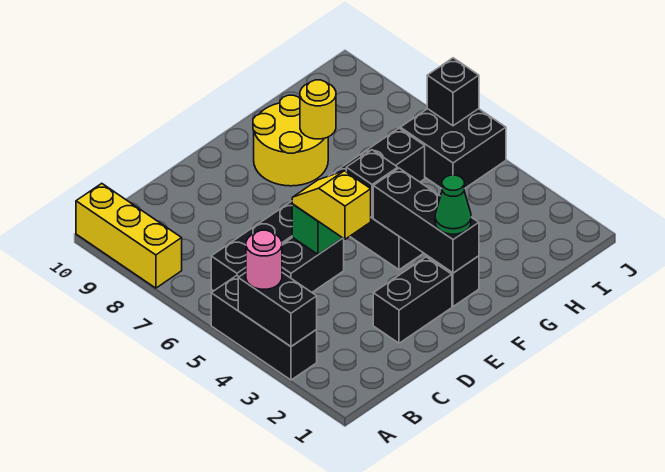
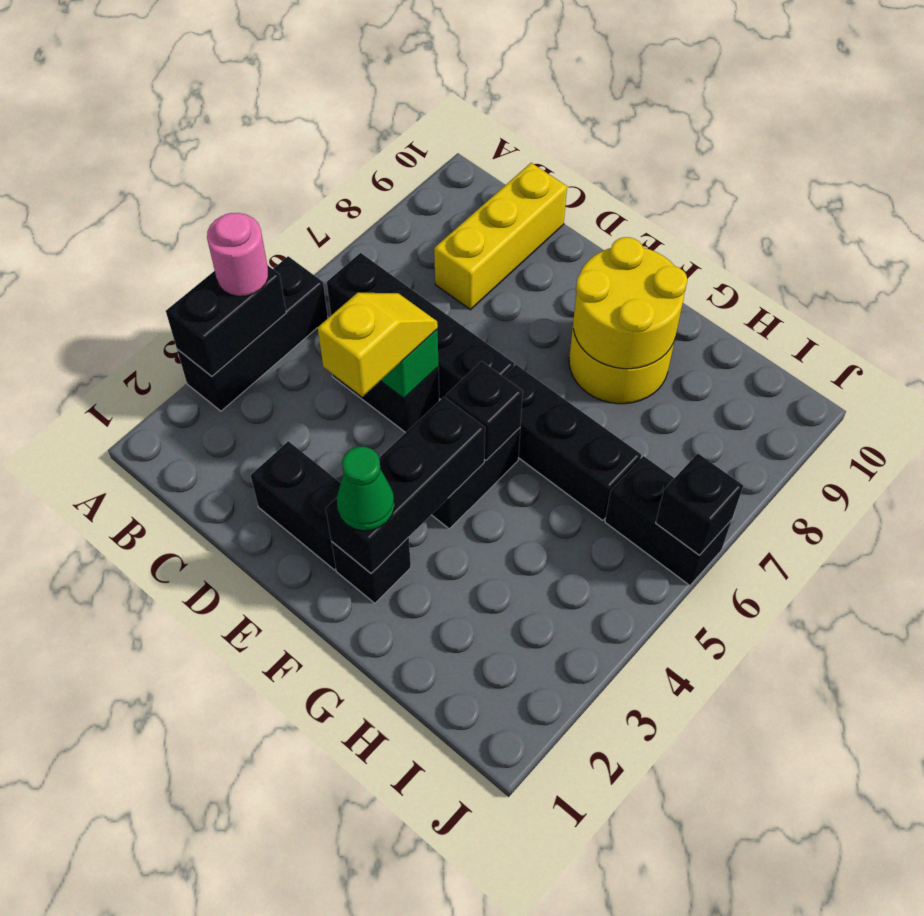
yellow 1x3 brick [76,183,182,288] -> yellow 1x3 brick moved to [434,163,567,310]
yellow 1x1 round brick [300,80,336,139] -> yellow 2x2 round brick [573,237,687,369]
black 2x2 brick [400,109,506,189] -> black 1x2 brick [605,456,732,585]

